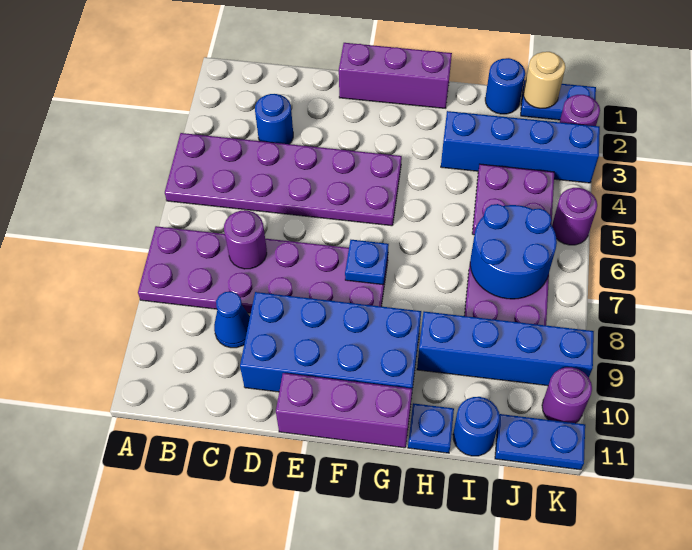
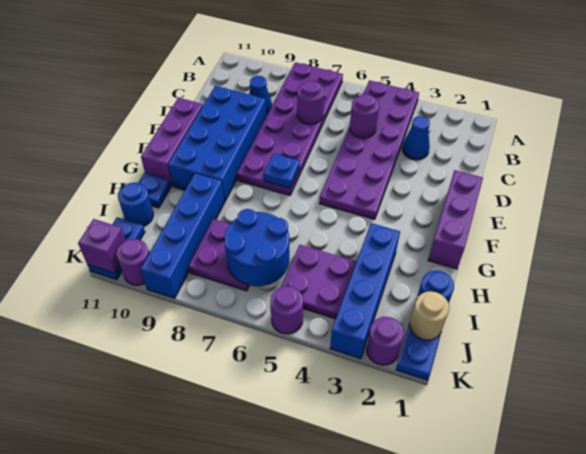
blue 1x1 round brick [255,94,293,144] -> blue 1x1 cone [402,116,430,160]
none -> purple 1x1 round brick [350,94,379,138]
none -> purple 1x1 brick [78,219,126,273]

